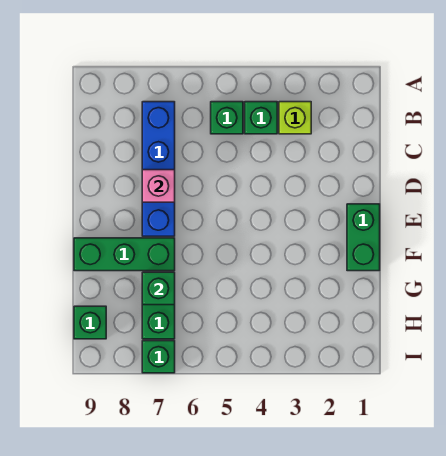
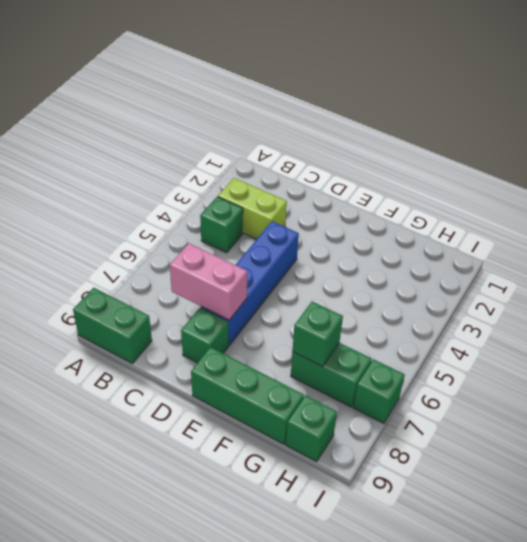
lime 1x1 brick [279,102,311,134] -> lime 1x2 brick [218,178,287,239]
green 1x1 brick [211,102,243,134] -> green 1x1 brick moved to [181,308,229,363]
blue 1x4 brick [142,102,175,236] -> blue 1x4 brick turned to [201,221,299,345]
pink 1x1 brick [142,170,175,202] -> pink 1x2 brick [170,243,247,320]
green 1x2 brick [347,204,380,271] -> green 1x2 brick moved to [73,288,152,363]
green 1x3 brick [74,238,175,271] -> green 1x3 brick turned to [191,347,304,444]

